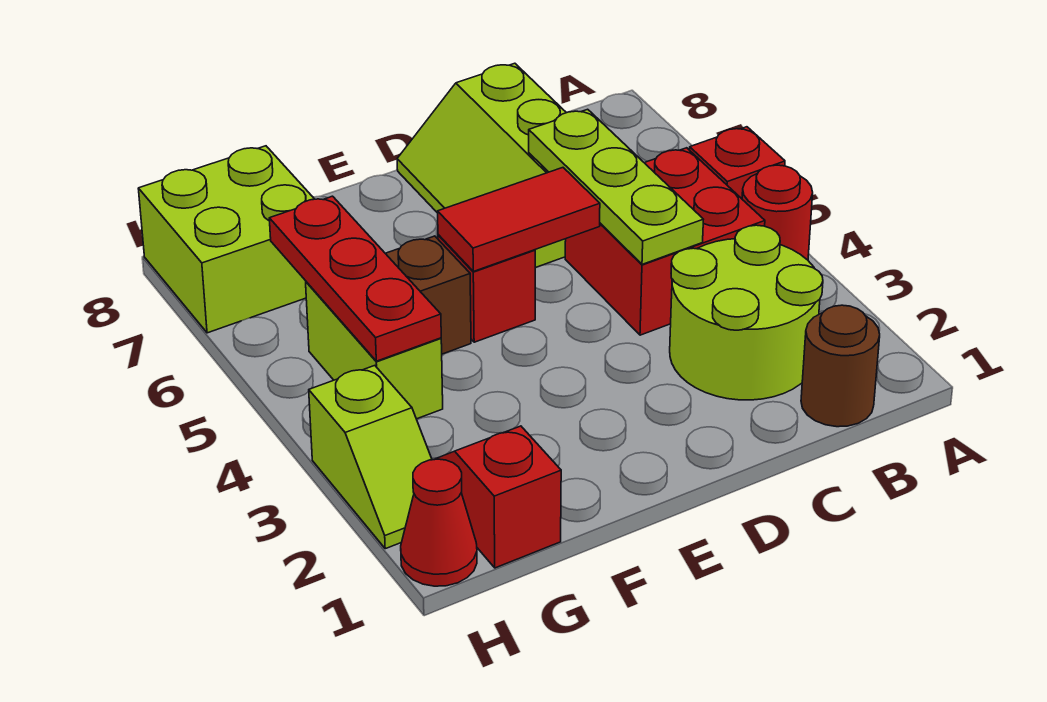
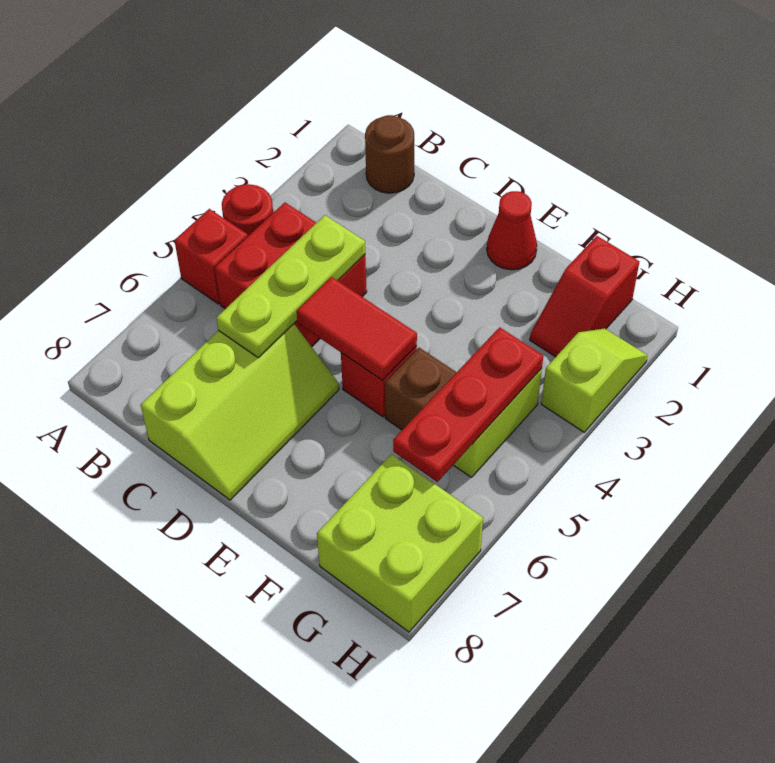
lime 2x2 round brick [670,225,823,400] -> none
red 1x1 cone [401,459,477,586] -> red 1x1 cone moved to [487,191,537,270]

